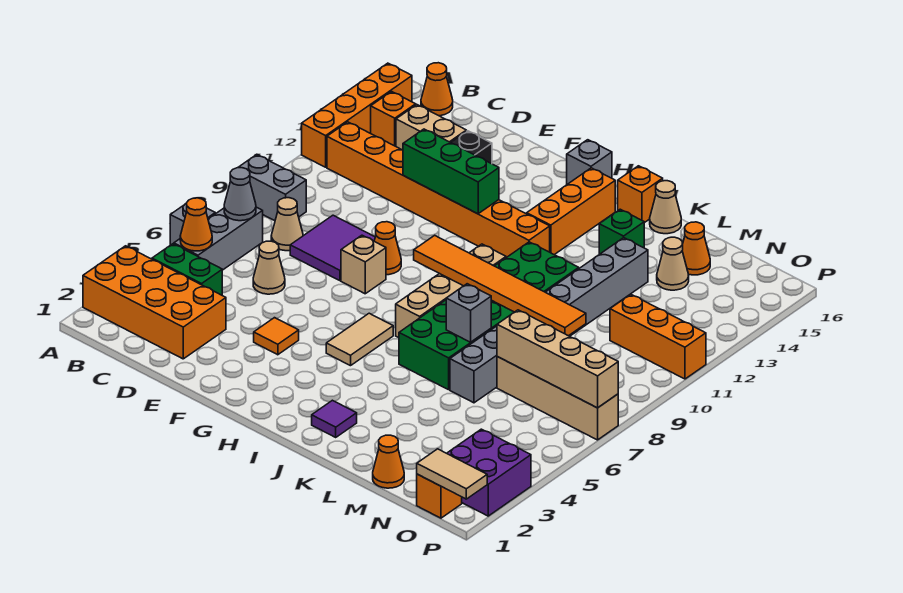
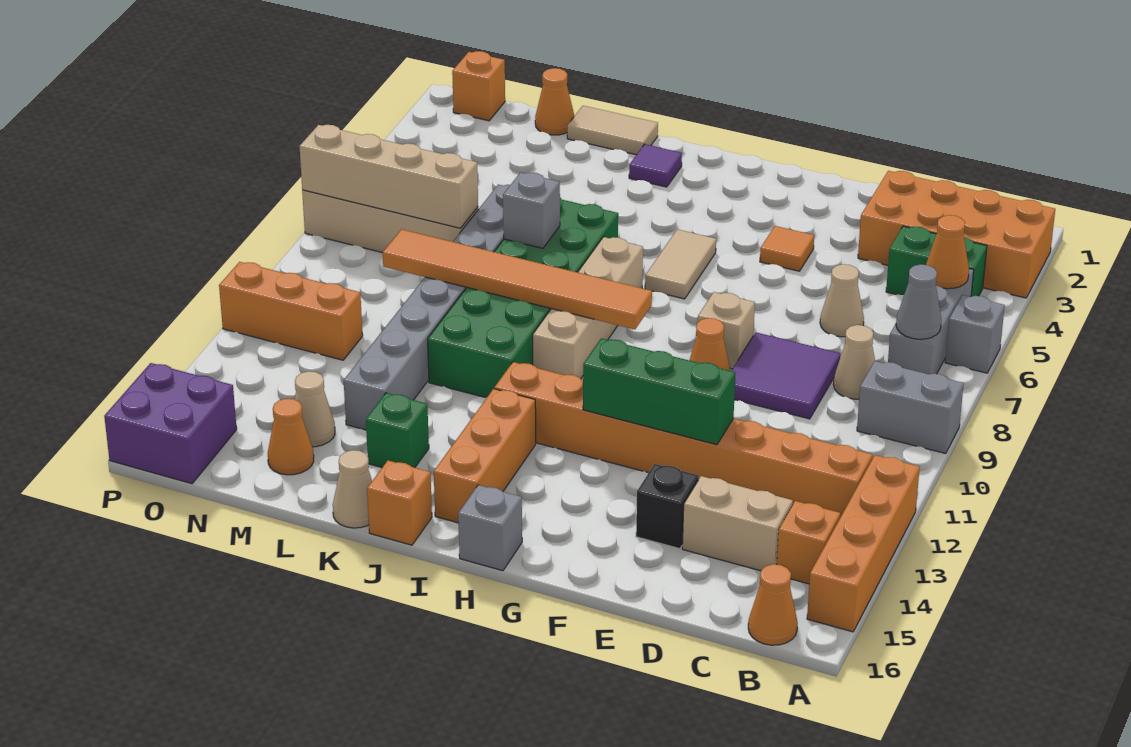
tan 1x2 tile [417,449,487,499] -> tan 1x2 tile moved to [567,106,658,155]
purple 2x2 brick [447,429,531,516] -> purple 2x2 brick moved to [104,363,237,484]

